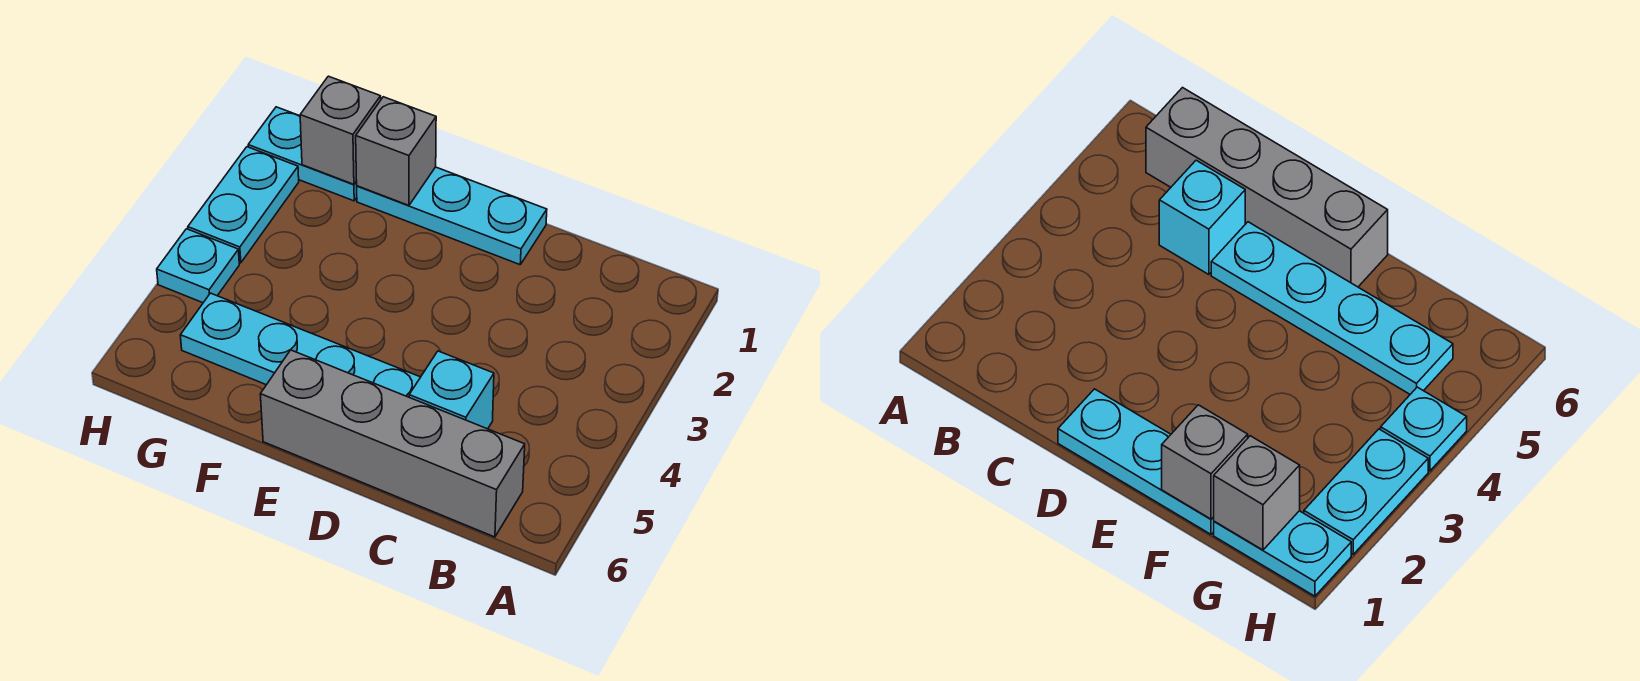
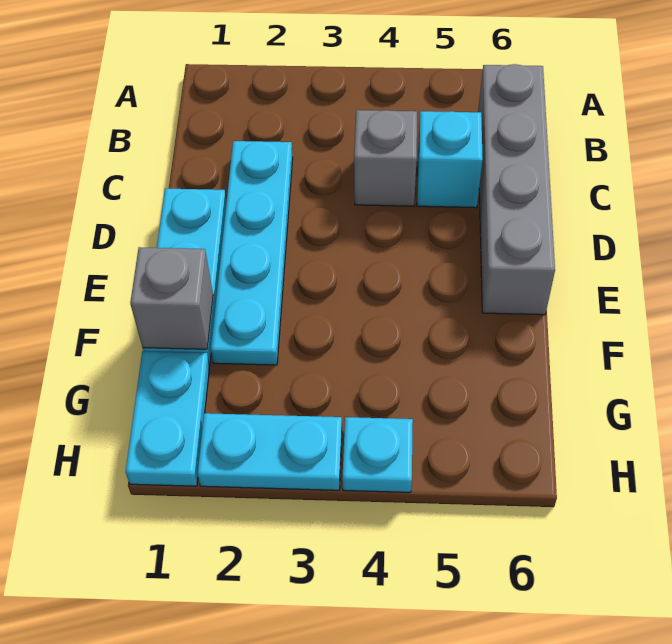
cyan 1x4 plate [180,293,420,397] -> cyan 1x4 plate moved to [211,141,293,365]
grey 1x1 brick [300,76,381,184] -> grey 1x1 brick moved to [354,110,417,206]

